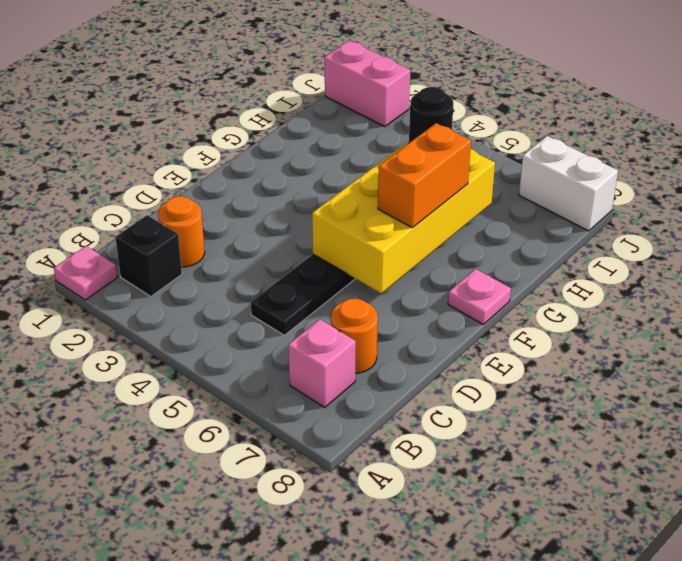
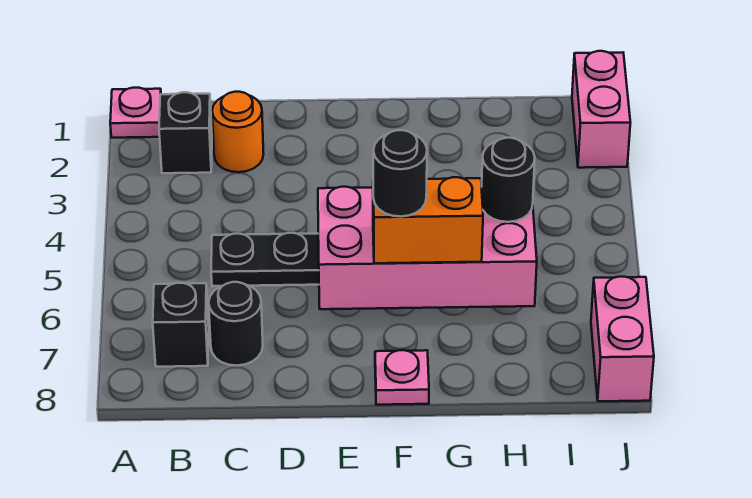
pink 1x1 brick [288,319,356,407] -> black 1x1 brick [153,283,209,367]
orange 1x1 round brick [331,299,378,373] -> black 1x1 round brick [209,282,263,366]
yellow 2x4 brick [312,141,495,293] -> pink 2x4 brick [318,186,537,309]
none -> black 1x1 round brick [373,130,427,217]
white 1x2 brick [519,136,618,231] -> pink 1x2 brick [591,277,654,401]

